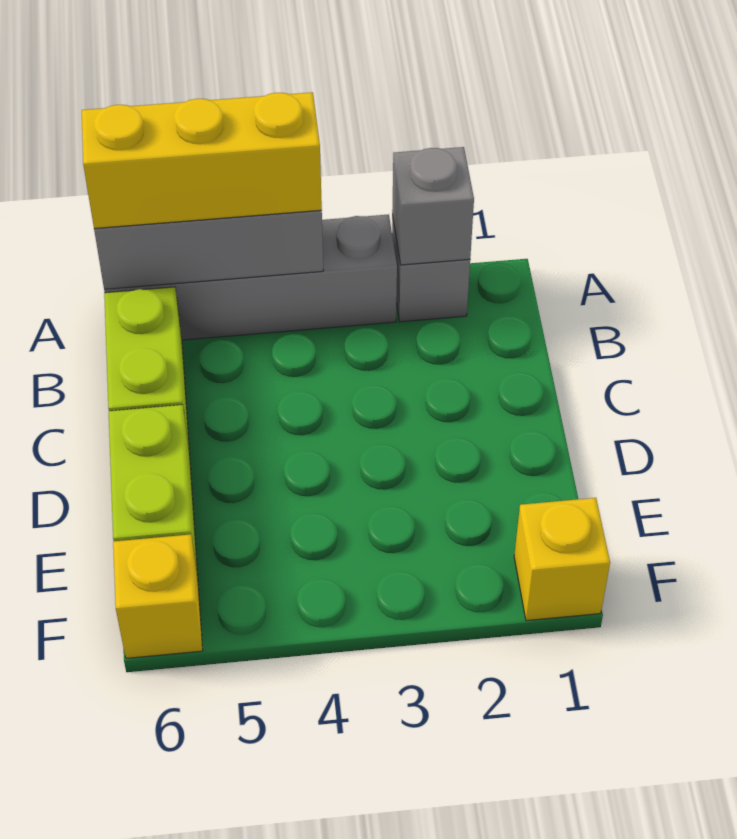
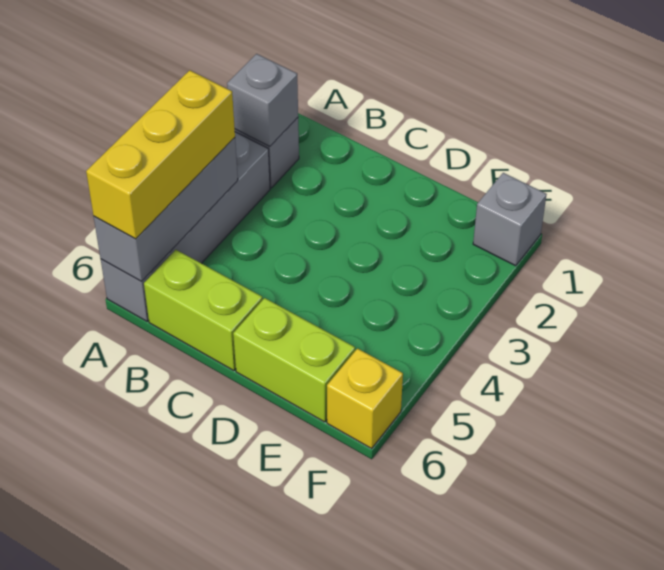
yellow 1x1 brick [514,498,610,621] -> grey 1x1 brick [473,173,547,266]

